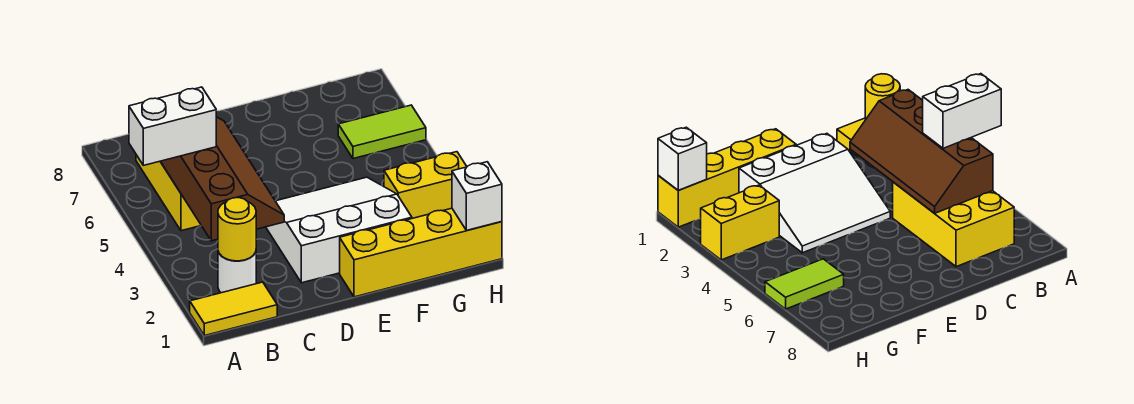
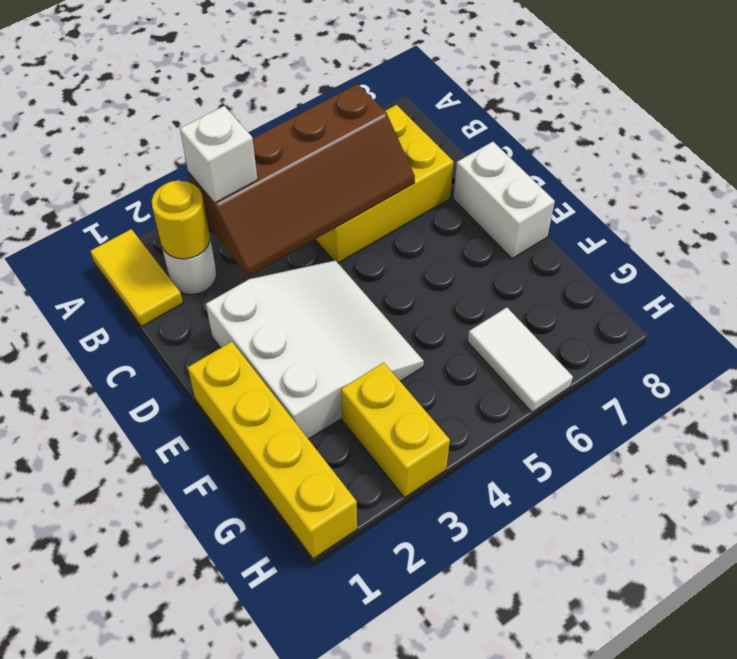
white 1x2 brick [129,87,216,165] -> white 1x2 brick moved to [453,142,555,259]
lime 1x2 tile [338,105,426,159] -> white 1x2 tile [468,308,573,412]
white 1x1 brick [452,162,502,230] -> white 1x1 brick moved to [180,106,258,203]

